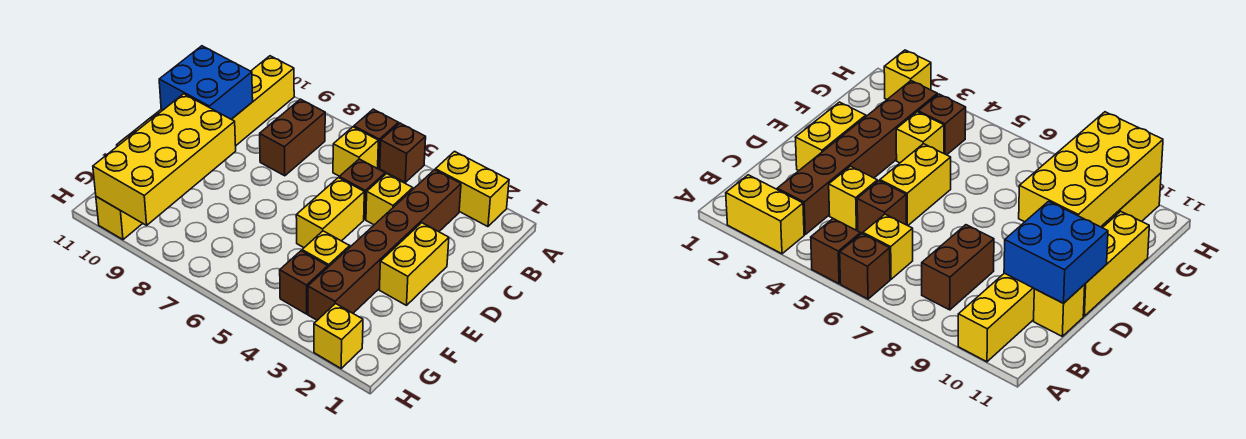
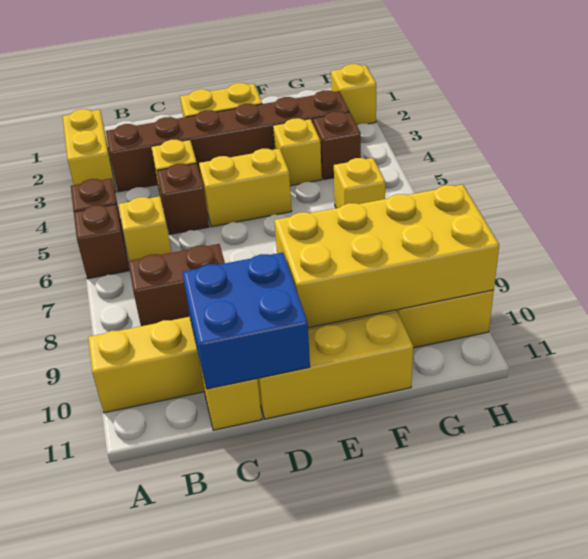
none -> yellow 1x1 brick [334,158,385,208]

